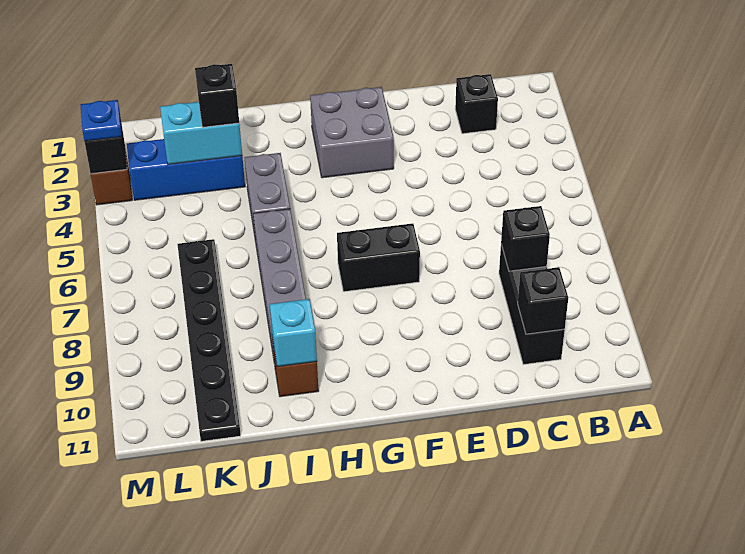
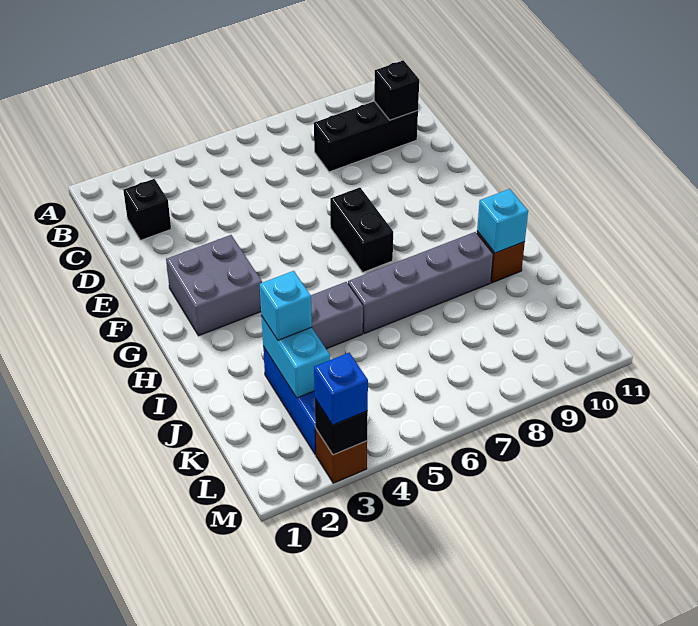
black 1x1 brick [501,206,550,271] -> none
black 1x1 brick [195,64,239,127] -> cyan 1x1 brick [260,271,312,340]
black 1x6 plate [177,239,241,441] -> none
blue 1x1 plate [81,100,122,141] -> blue 1x1 brick [314,353,368,425]

